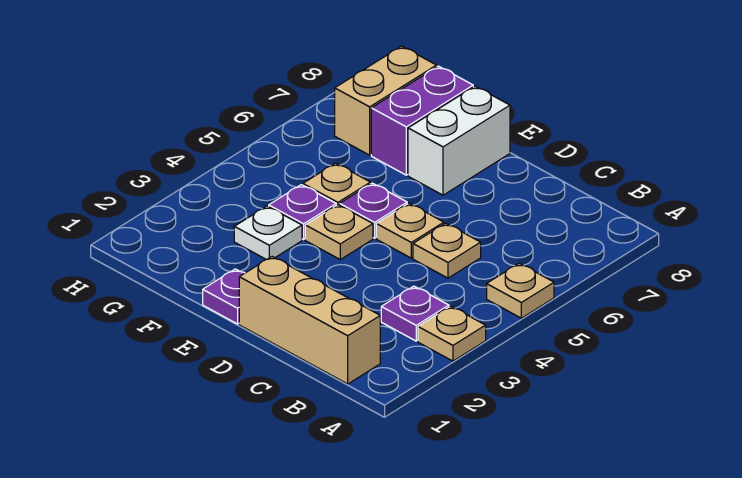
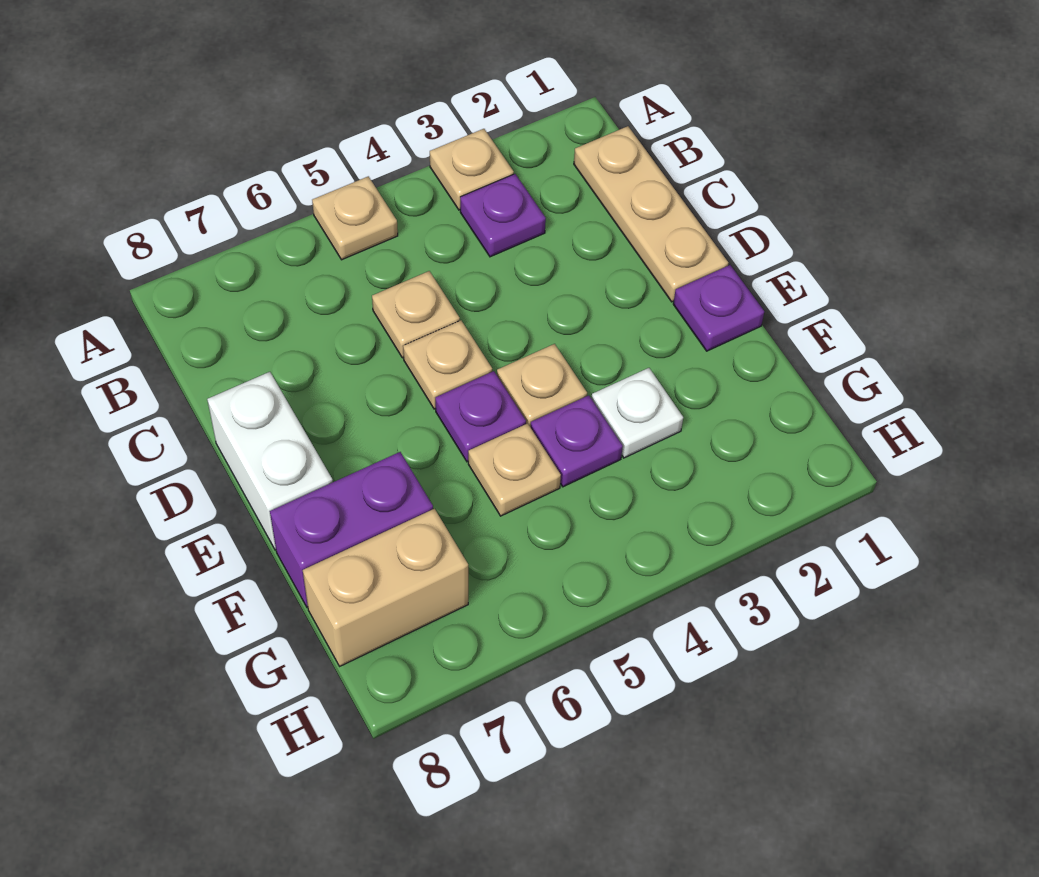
tan 1x3 brick [239,257,380,384] -> tan 1x3 plate [574,126,728,302]
white 1x2 brick [408,86,510,195] -> white 1x2 brick turned to [207,372,333,550]

